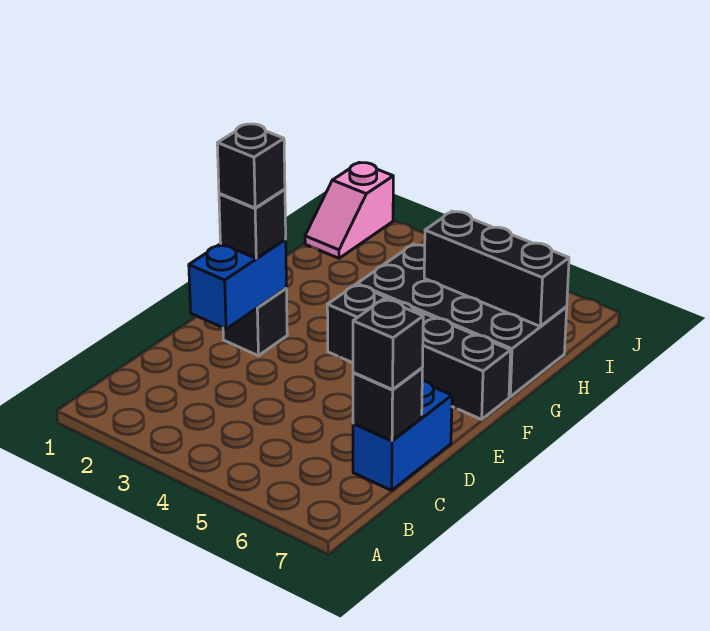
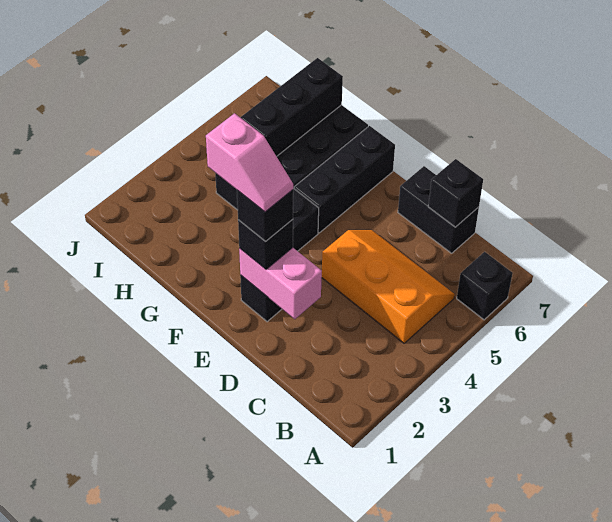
none -> orange 2x3 slope [322,230,455,343]
blue 1x2 brick [353,380,452,490] -> black 1x2 brick [398,166,479,253]
black 1x1 brick [353,299,423,390] -> black 1x1 brick moved to [457,252,513,320]
blue 1x2 brick [189,240,286,329] -> pink 1x2 brick [239,248,322,319]
pink 1x2 slope [305,162,393,258] -> pink 1x2 slope moved to [206,113,293,212]

